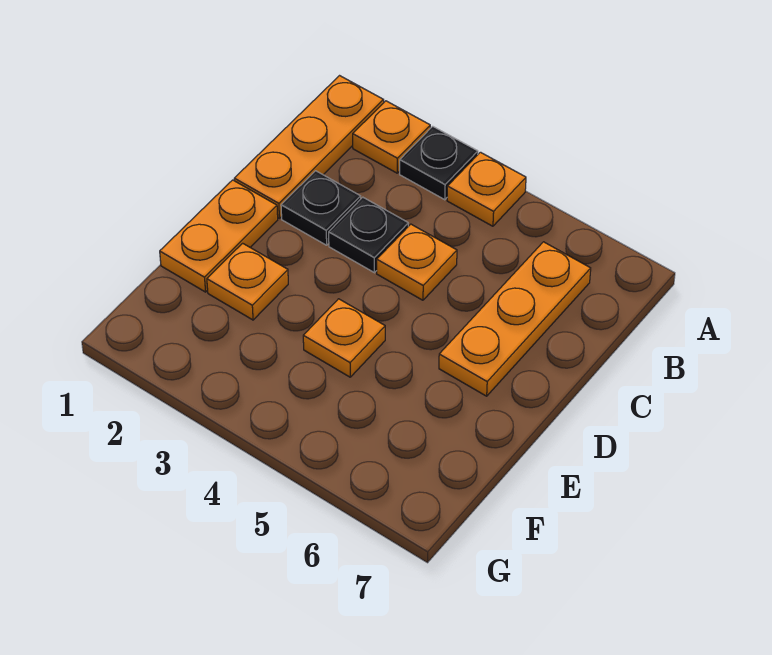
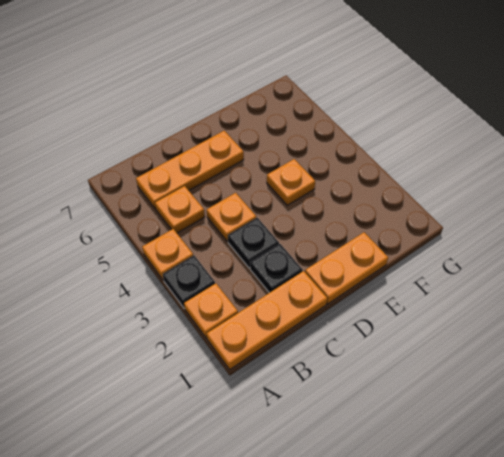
orange 1x1 plate [207,243,288,320] -> orange 1x1 plate moved to [155,186,205,233]

